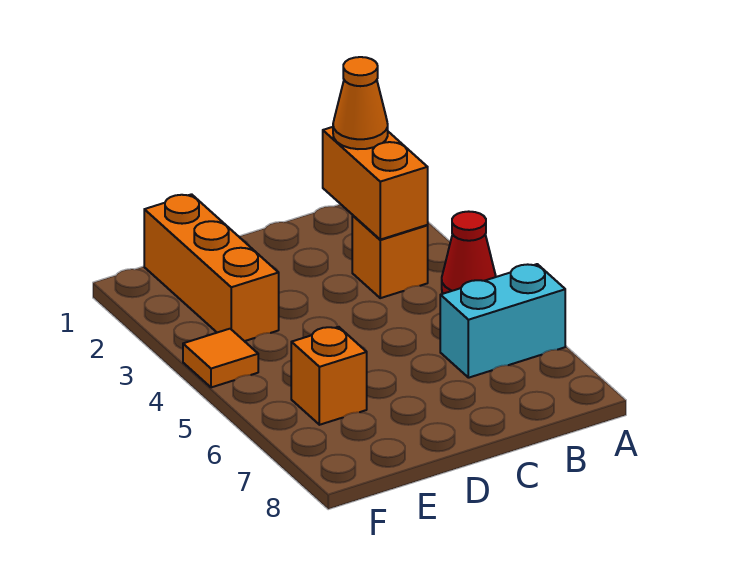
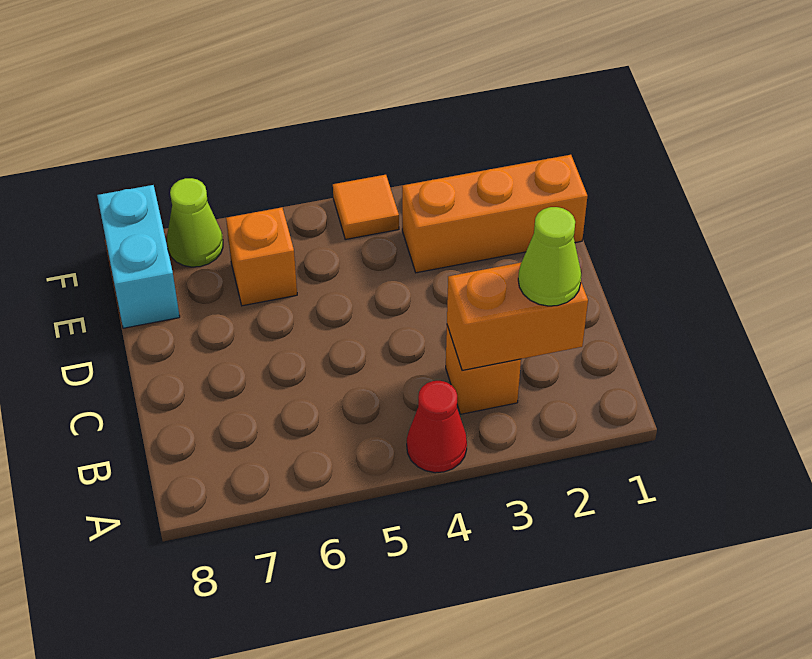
cyan 1x2 brick [440,264,565,378] -> cyan 1x2 brick moved to [97,185,180,328]
orange 1x1 cone [333,57,388,149] -> lime 1x1 cone [518,207,581,306]
none -> lime 1x1 cone [167,178,223,267]

